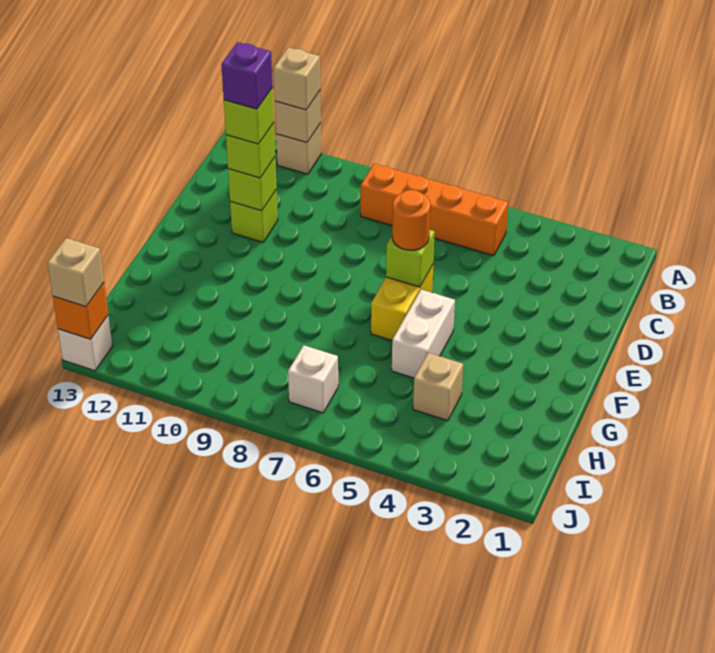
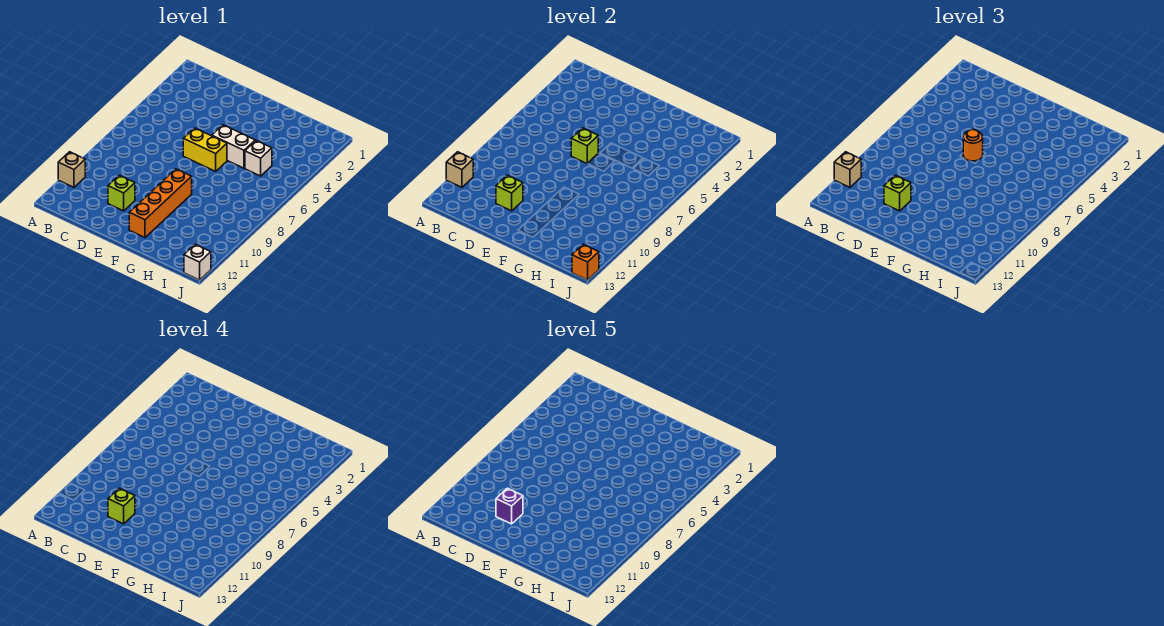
orange 1x4 brick [361,164,508,256] -> orange 1x4 brick moved to [129,169,192,238]
tan 1x1 brick [413,353,463,421] -> none
white 1x1 brick [288,345,338,413] -> white 1x1 brick moved to [245,141,272,176]
tan 1x1 brick [48,238,104,307] -> none

